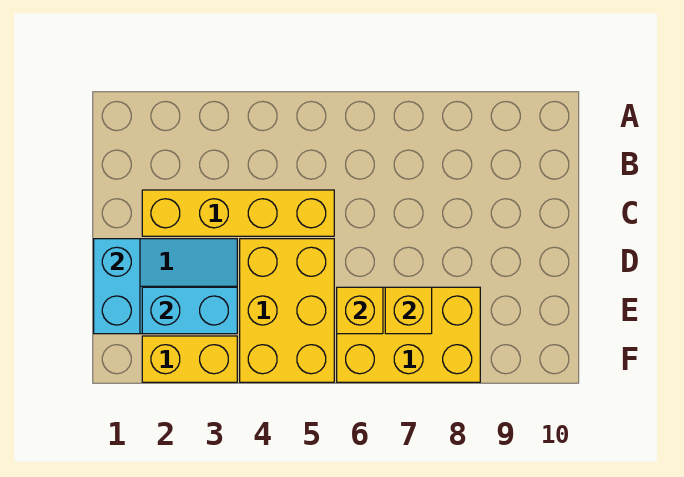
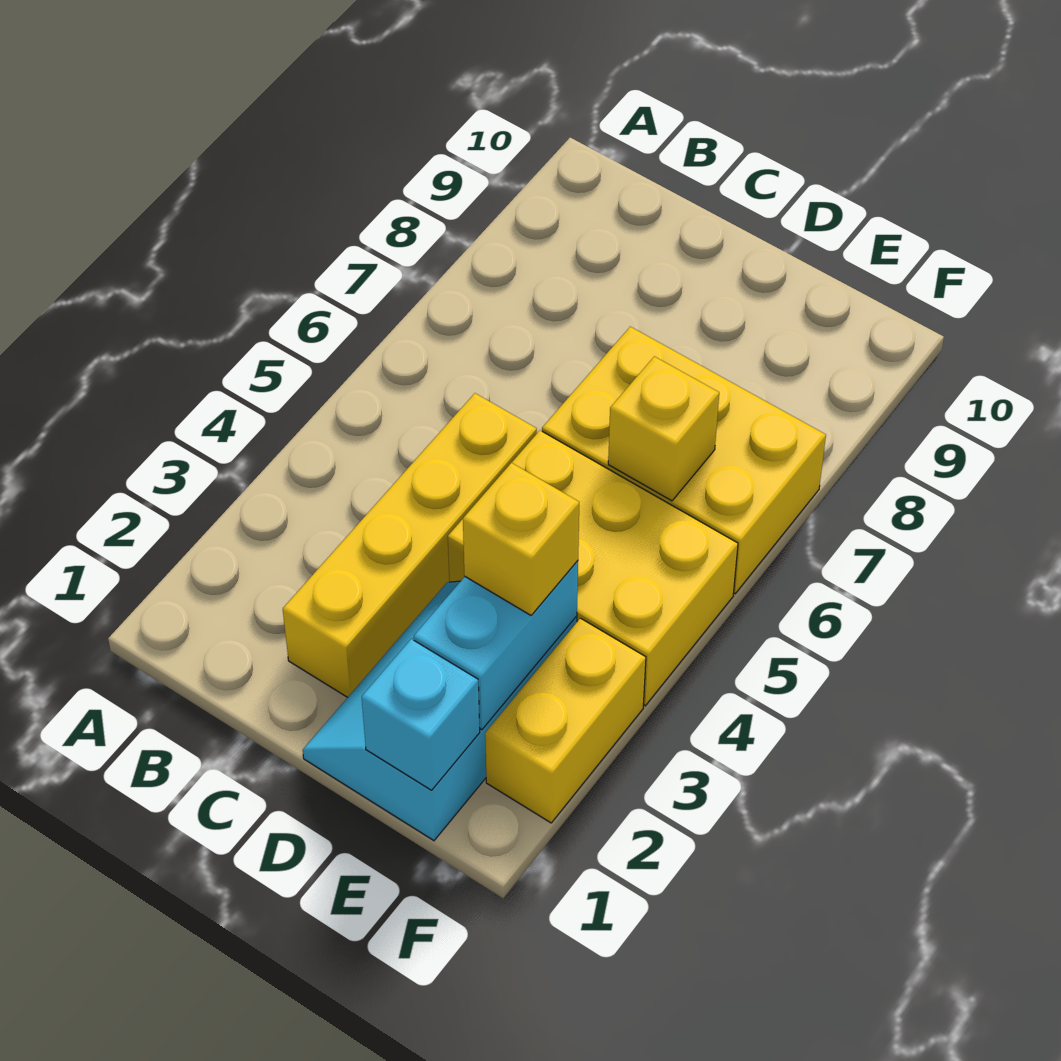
cyan 1x2 brick [94,239,140,334] -> cyan 1x1 brick [362,639,480,790]
yellow 2x3 brick [337,287,480,382] -> yellow 2x3 brick turned to [542,327,826,594]
yellow 1x1 brick [385,287,432,334] -> yellow 1x1 brick moved to [463,463,579,615]

